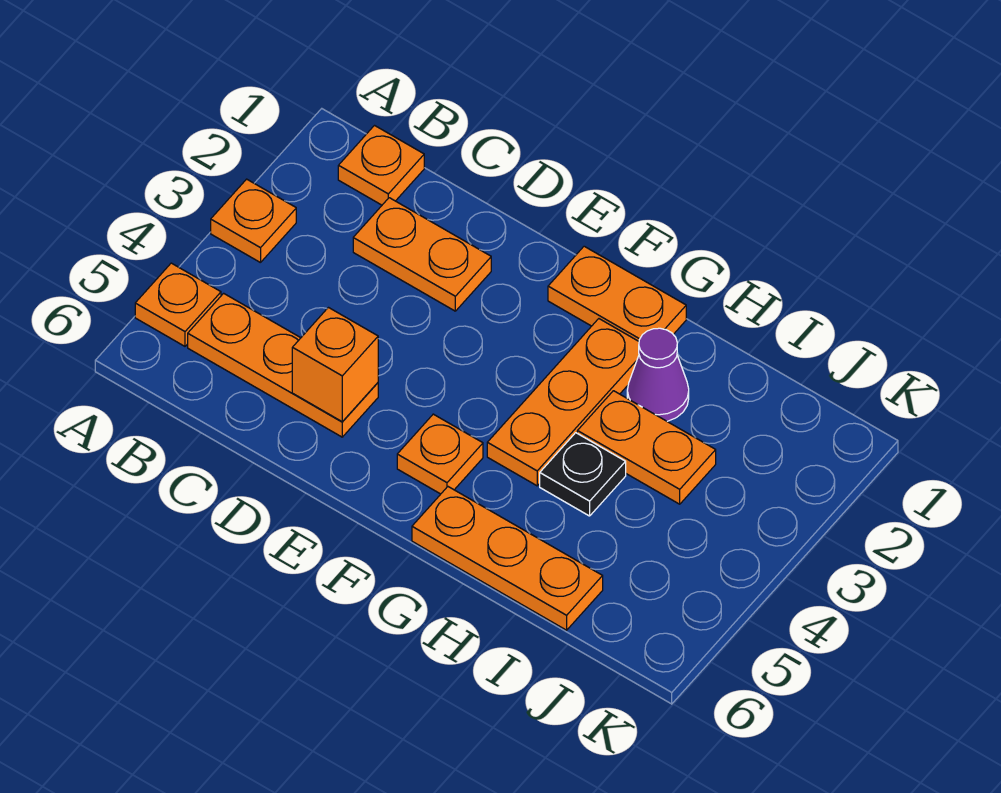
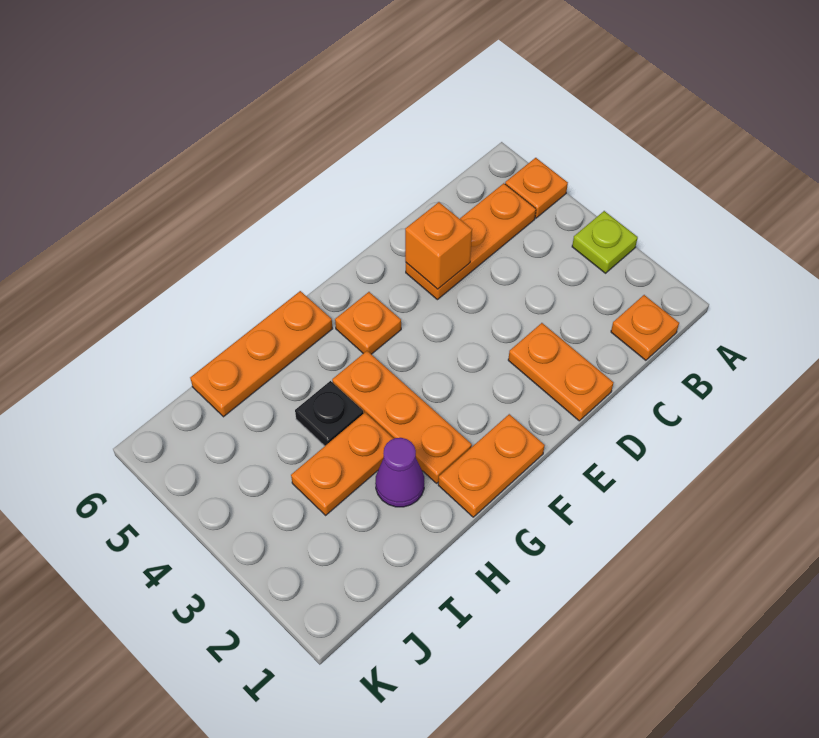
orange 1x1 plate [211,179,296,263] -> lime 1x1 plate [572,211,638,273]
orange 1x2 plate [353,198,491,311] -> orange 1x2 plate turned to [508,323,614,421]

